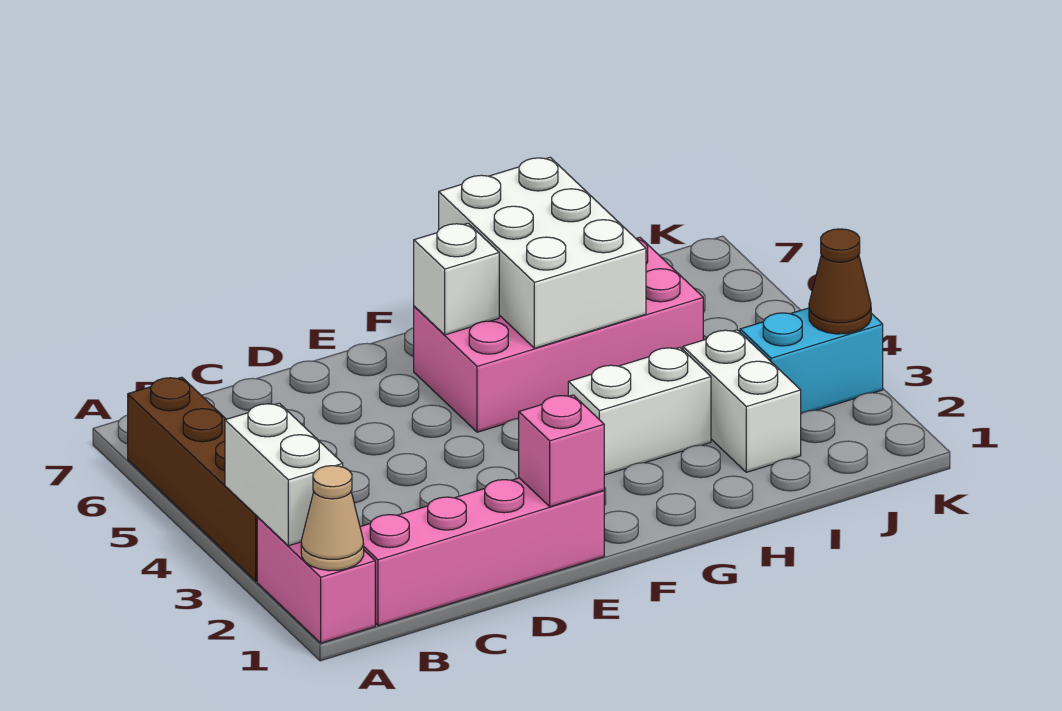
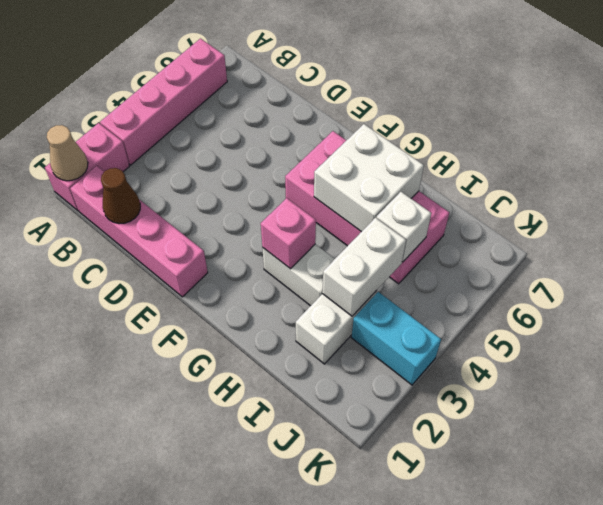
white 1x2 brick [225,403,343,546] -> white 1x2 brick moved to [322,218,406,316]
brown 1x4 brick [128,377,257,581] -> pink 1x4 brick [100,39,227,165]
pink 1x1 brick [519,395,604,507] -> pink 1x1 brick moved to [261,198,316,269]
white 1x1 brick [414,223,499,335] -> white 1x1 brick moved to [376,192,431,262]
white 2x3 brick [439,157,646,348] -> white 2x2 brick [314,124,424,232]
brown 1x1 cone [809,229,871,334] -> brown 1x1 cone moved to [101,168,140,224]

